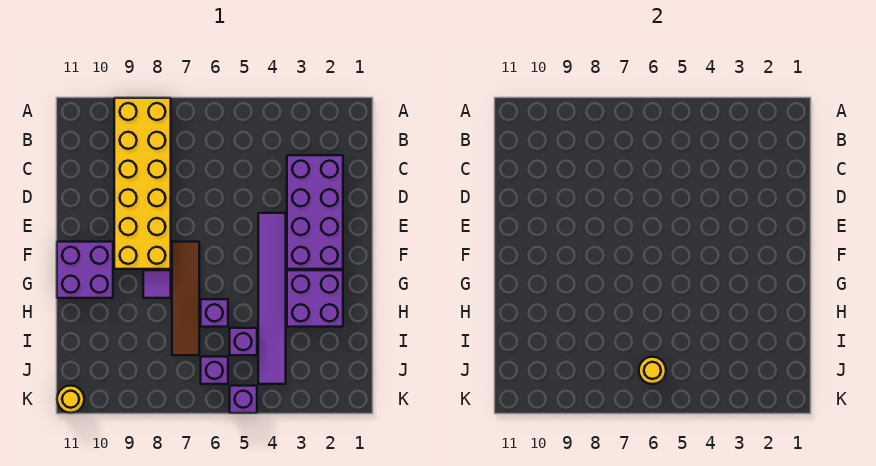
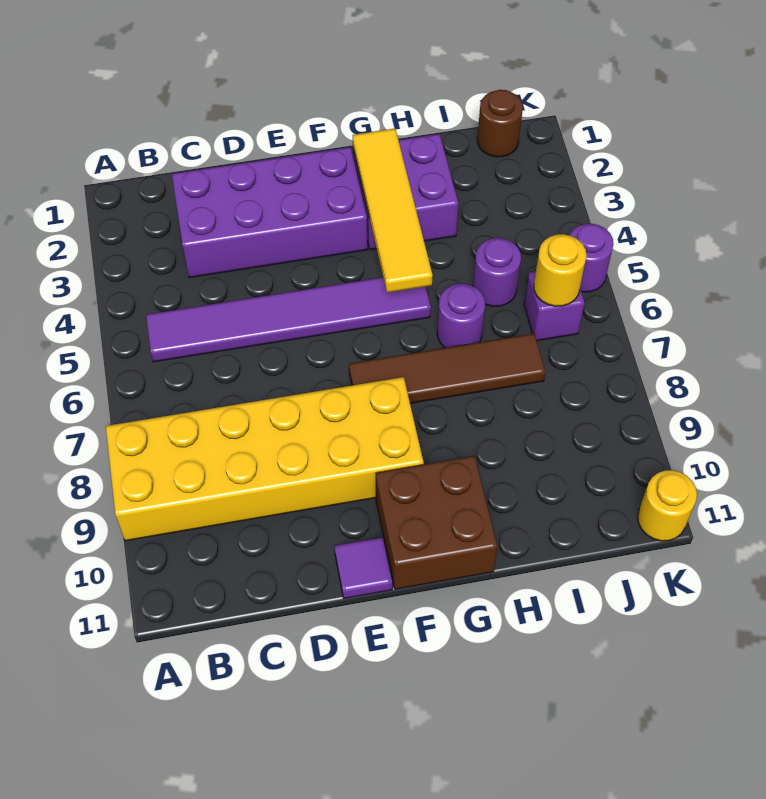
purple 1x6 tile [258,213,286,384] -> purple 1x6 tile moved to [146,277,431,362]
purple 2x2 brick [57,242,113,298] -> brown 2x2 brick [376,456,498,589]
none -> yellow 1x4 tile [353,129,433,293]
purple 1x1 tile [143,270,171,298] -> purple 1x1 tile moved to [335,537,392,598]
purple 1x1 brick [201,299,228,327] -> purple 1x1 round brick [437,284,485,348]
purple 1x1 brick [230,328,257,355] -> purple 1x1 round brick [473,238,521,306]
none -> brown 1x1 round brick [477,90,523,157]
purple 1x1 brick [230,386,257,413] -> purple 1x1 round brick [570,224,613,292]

